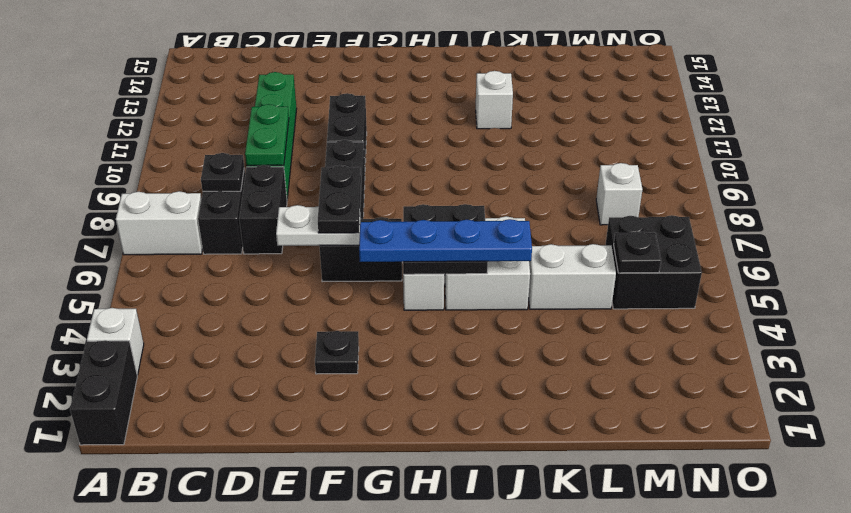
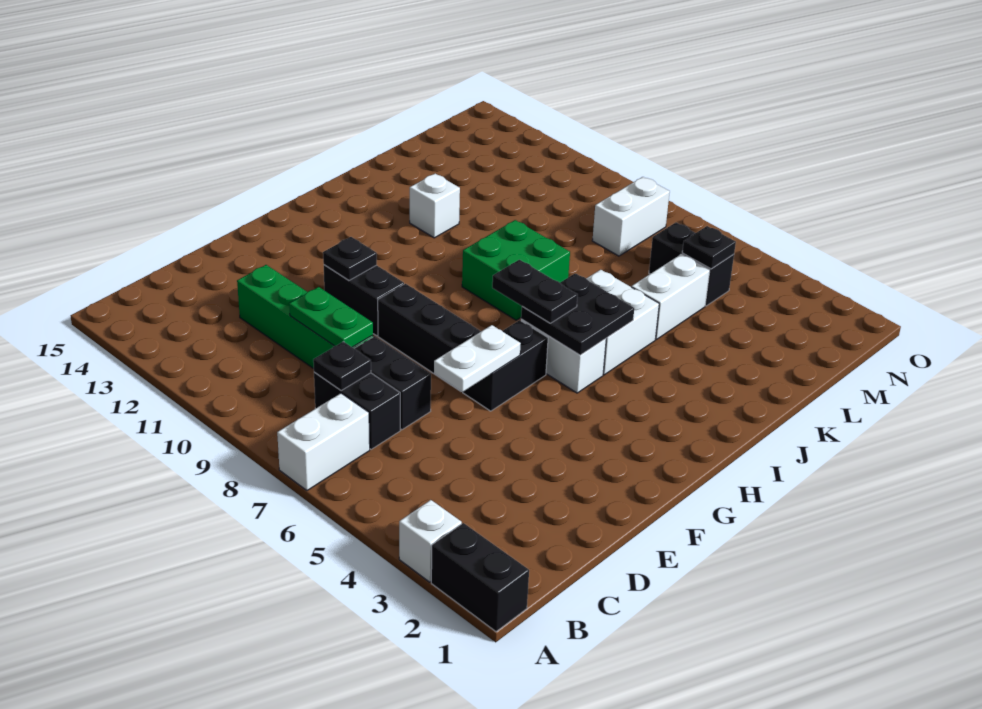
black 1x1 plate [315,331,359,374] -> black 1x1 plate moved to [323,237,377,280]
black 1x2 plate [318,165,361,233] -> black 1x2 plate moved to [492,260,578,323]
blue 1x4 plate [359,219,532,262] -> none
none -> green 2x2 brick [462,220,570,320]
black 2x2 brick [606,215,702,309] -> black 1x2 brick [649,223,734,306]
white 1x1 brick [596,163,642,225] -> white 1x2 brick [592,177,670,256]

